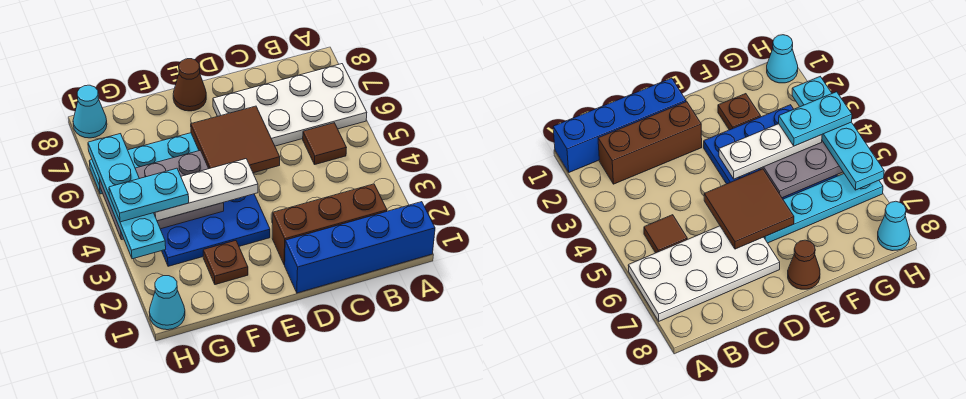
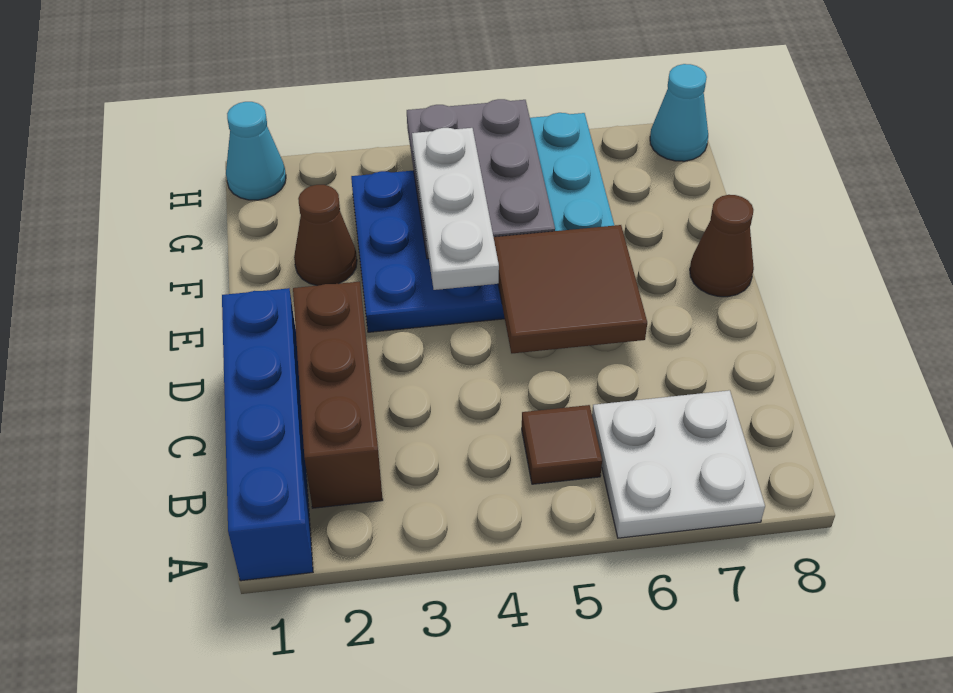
white 2x4 plate [213,64,367,146] -> white 2x2 plate [592,390,765,538]
brown 1x1 plate [203,241,248,285] -> brown 1x1 cone [294,185,357,286]
cyan 1x2 plate [109,168,189,222] -> none
cyan 1x4 plate [88,134,166,259] -> none

